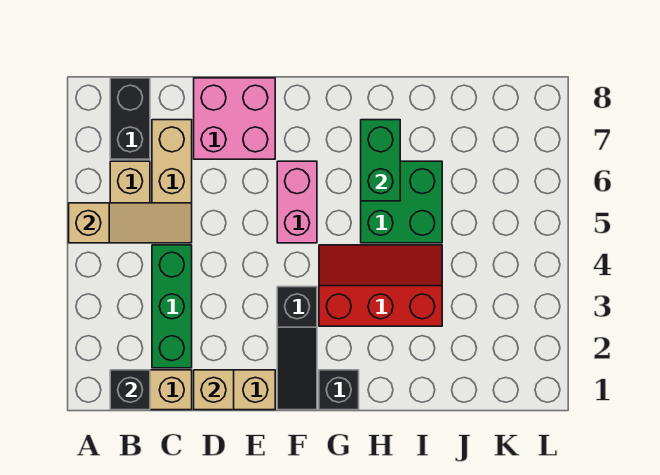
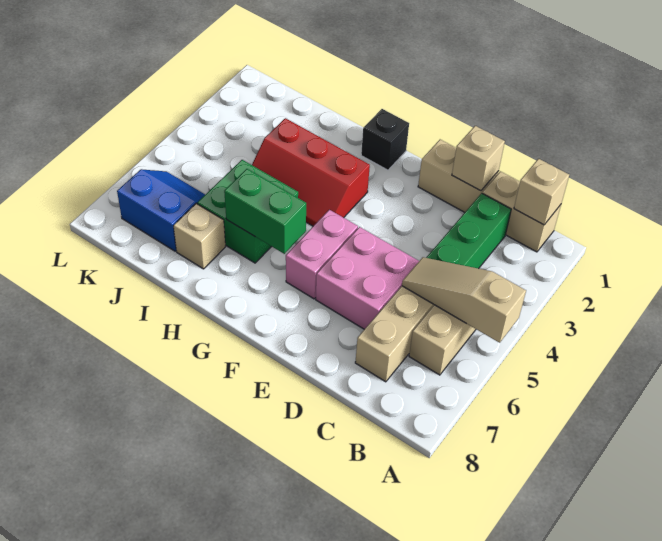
black 1x1 brick [110,370,150,410] -> tan 1x1 brick [514,159,569,225]
black 1x2 brick [110,78,150,159] -> none
pink 2x2 brick [194,78,275,159] -> pink 2x2 brick moved to [316,227,419,329]
black 1x3 slope [277,287,317,410] -> none
green 1x2 brick [361,120,400,201] -> green 1x2 brick turned to [224,169,306,254]
none -> tan 1x1 brick [174,204,226,269]
none -> blue 2x2 slope [117,169,205,251]

